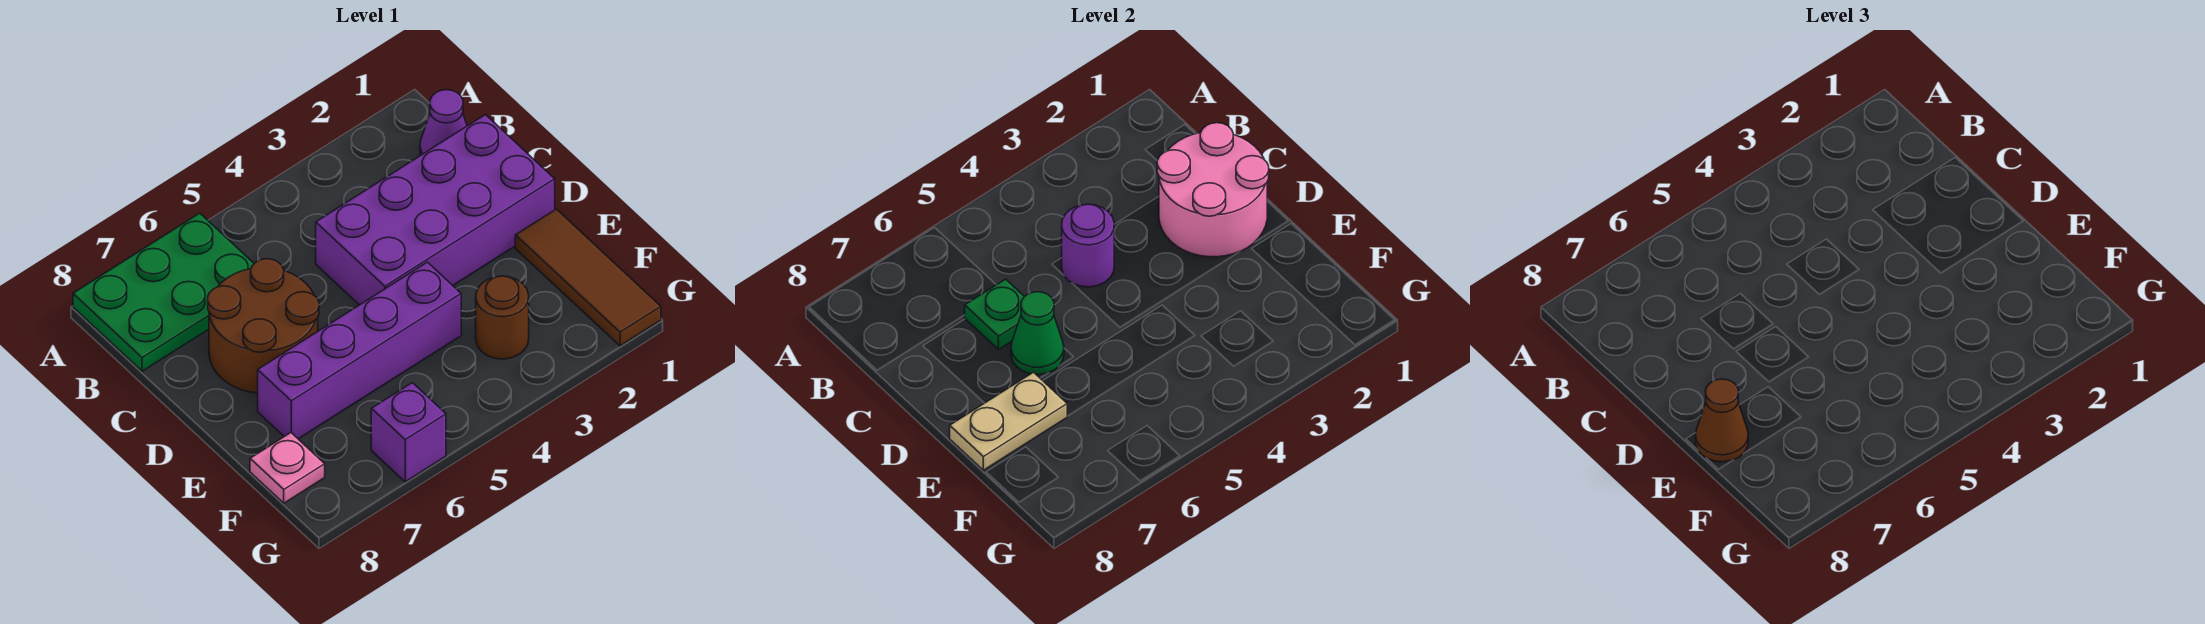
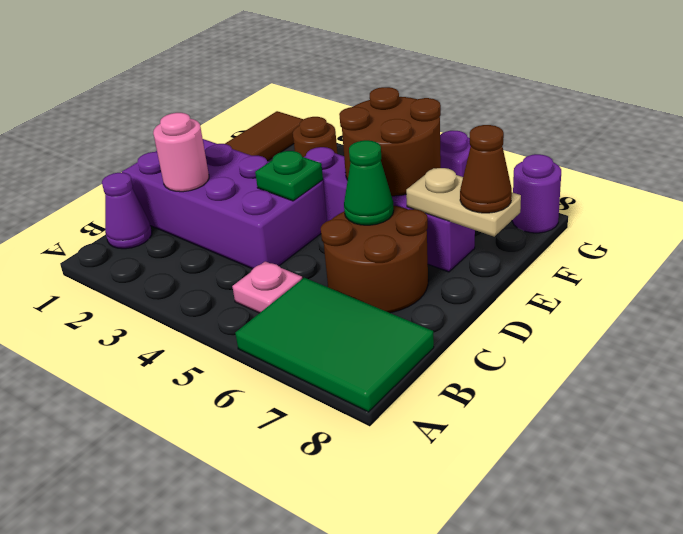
green 2x3 plate [73,213,254,371] -> green 2x3 tile [235,278,434,412]
pink 2x2 round brick [1157,123,1269,257] -> pink 1x1 round brick [153,113,209,192]
purple 1x1 round brick [1062,204,1114,287] -> purple 1x1 round brick moved to [512,154,561,233]
green 1x1 plate [965,279,1024,350] -> green 1x1 plate moved to [255,151,323,201]
none -> brown 2x2 round brick [339,87,441,196]
pink 1x1 plate [250,433,325,503] -> pink 1x1 plate moved to [232,261,303,313]

